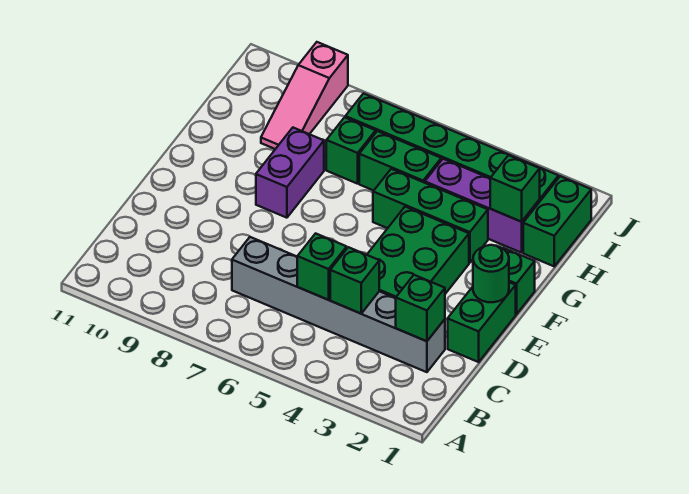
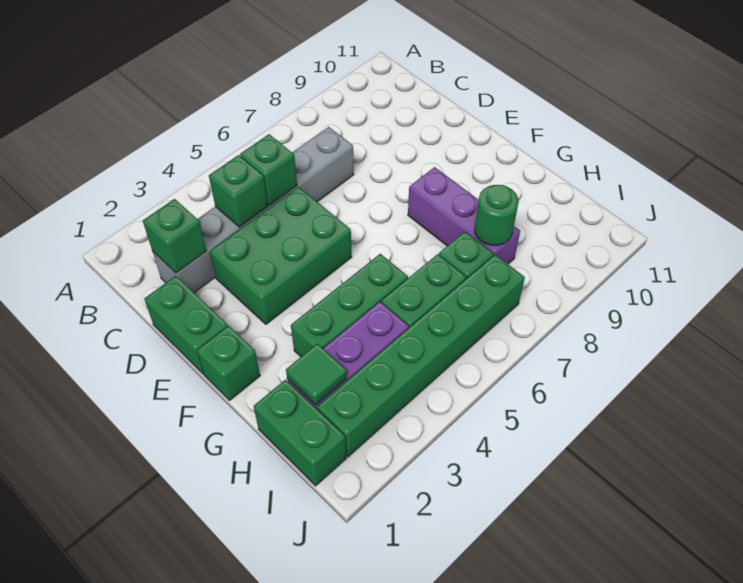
green 2x3 brick [367,207,469,298] -> green 2x3 brick turned to [210,187,352,324]
green 1x1 round brick [473,245,509,302] -> green 1x1 round brick moved to [475,185,519,245]
purple 1x2 brick [256,128,324,218] -> purple 1x3 brick [408,167,520,264]
green 1x1 brick [490,155,540,222] -> green 1x1 tile [286,344,347,405]
pink 1x3 slope [261,42,348,149] -> none

